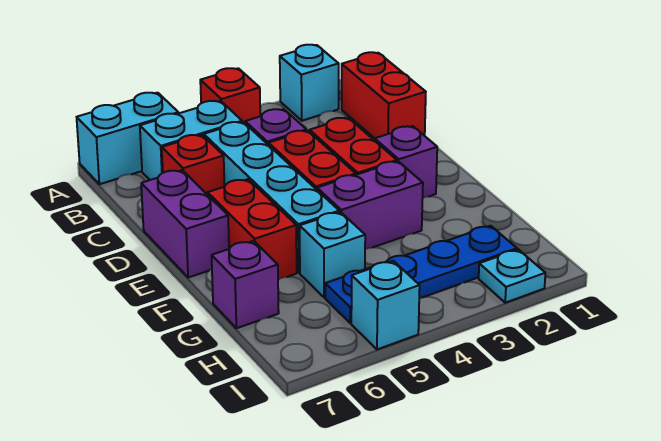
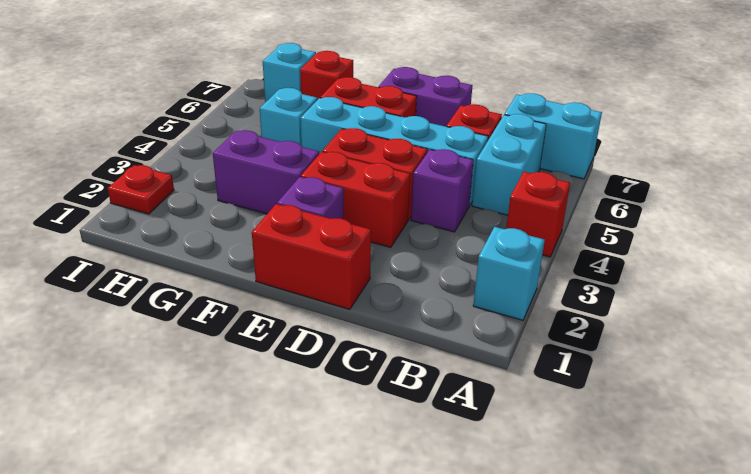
cyan 1x2 brick [77,93,178,184] -> cyan 1x2 brick turned to [505,93,602,179]
red 1x2 brick [342,52,426,138] -> red 1x2 brick moved to [252,204,371,309]
purple 1x2 brick [317,161,423,249] -> purple 1x2 brick turned to [213,130,319,214]
purple 1x1 brick [212,241,279,328] -> red 1x1 brick [300,51,353,100]
blue 1x4 plate [325,226,517,323] -> none
cyan 1x1 plate [479,249,545,303] -> red 1x1 plate [108,165,174,214]
cyan 1x1 brick [351,261,420,349] -> cyan 1x1 brick moved to [263,43,316,102]

